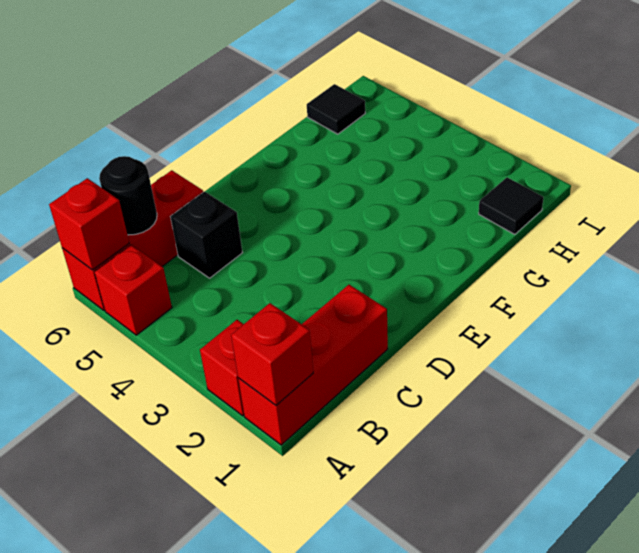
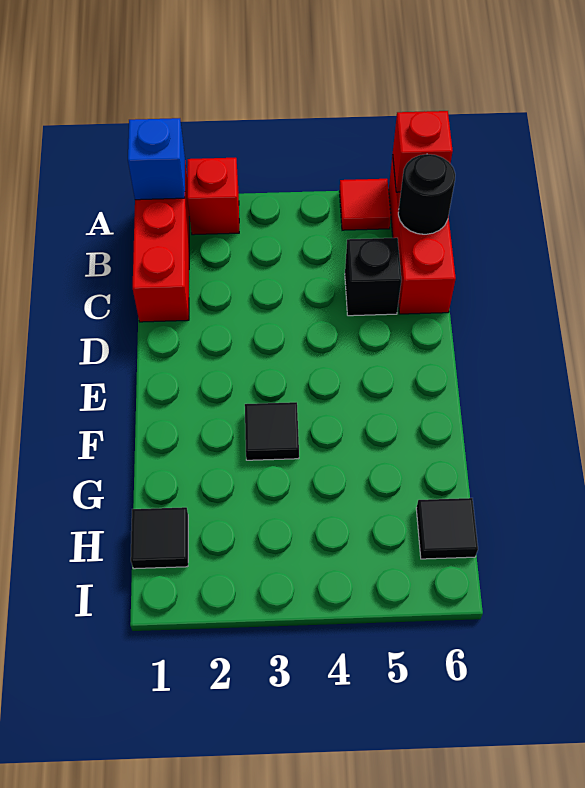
red 1x1 brick [231,303,313,405] -> blue 1x1 brick [128,118,185,200]
red 1x1 brick [95,245,172,335] -> red 1x1 tile [339,179,391,230]
none -> black 1x1 tile [245,402,299,460]

